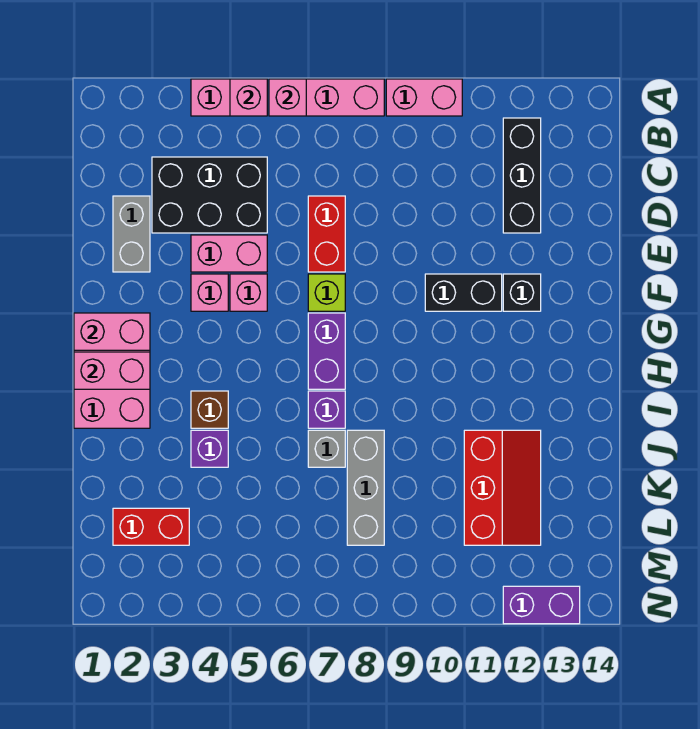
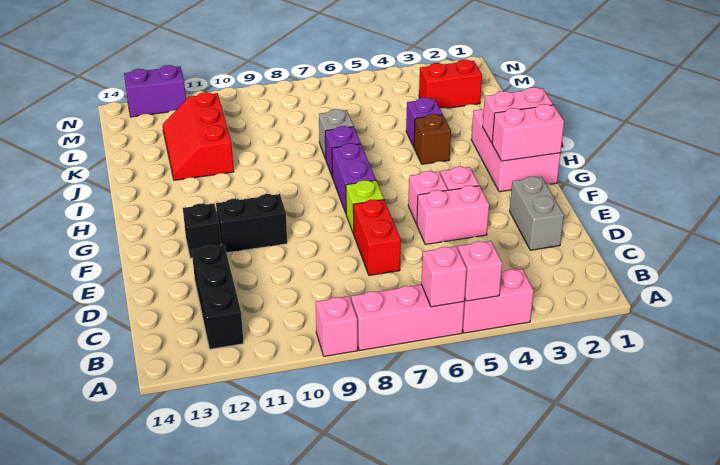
pink 1x2 brick [386,79,462,116] -> pink 1x1 brick [316,296,358,356]
black 2x3 brick [152,157,267,233] -> none
grey 1x3 brick [347,430,384,545] -> none

